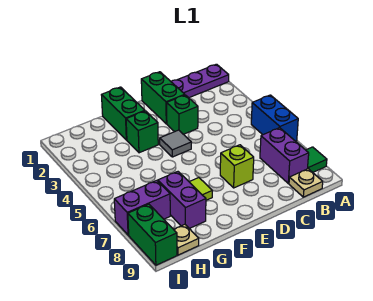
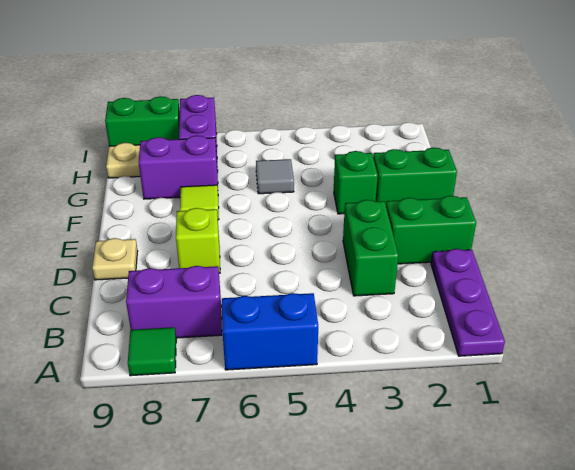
tan 1x1 plate [289,169,323,197] -> tan 1x1 plate moved to [92,238,138,280]
green 1x1 brick [167,95,198,134] -> green 1x2 brick [343,200,399,296]
grey 1x1 tile [160,130,191,157] -> grey 1x1 tile moved to [256,159,294,194]

